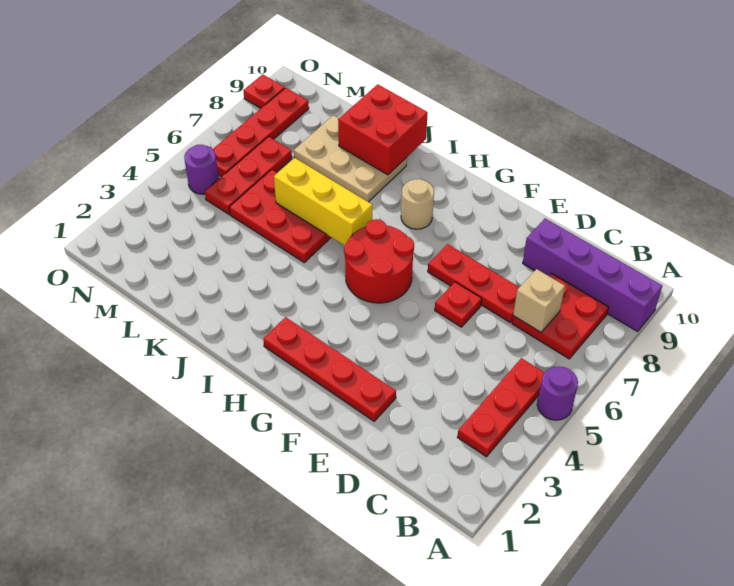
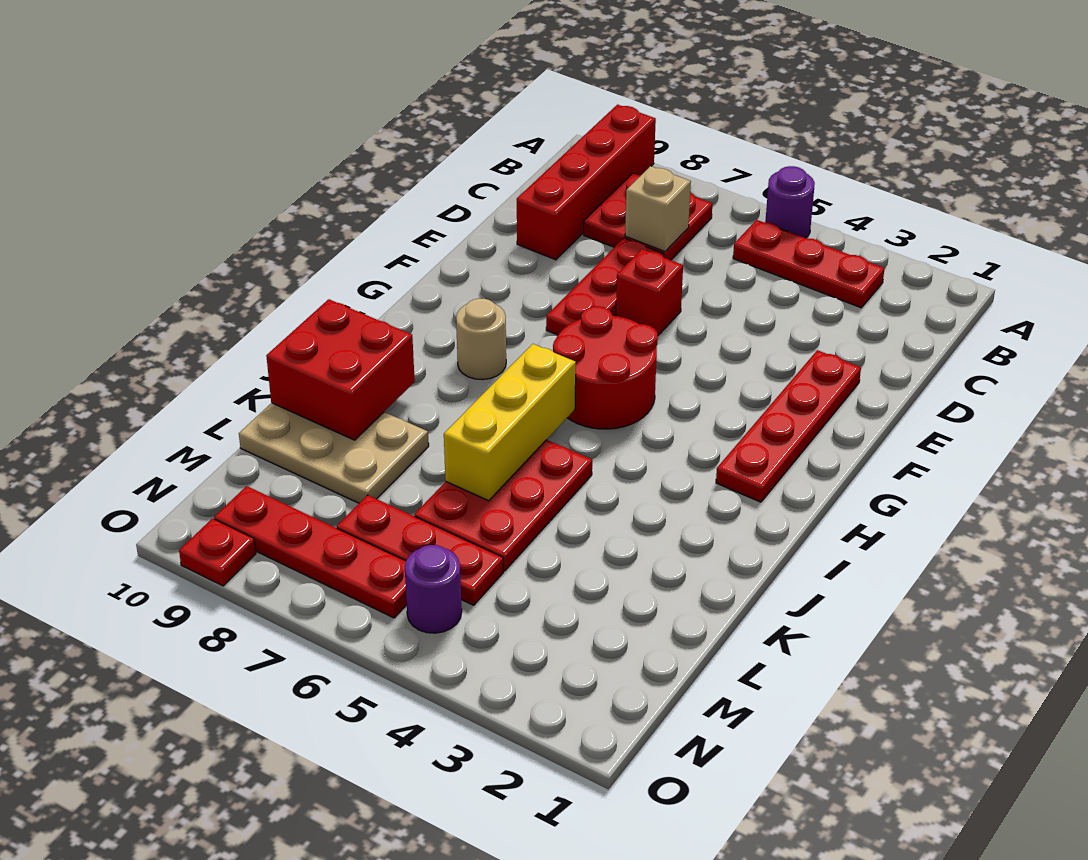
purple 1x4 brick [523,218,662,331] -> red 1x4 brick [517,105,656,260]
red 1x1 plate [435,282,482,327] -> red 1x1 brick [616,249,683,335]
tan 2x3 plate [294,115,407,202] -> tan 2x3 plate turned to [239,403,429,503]

